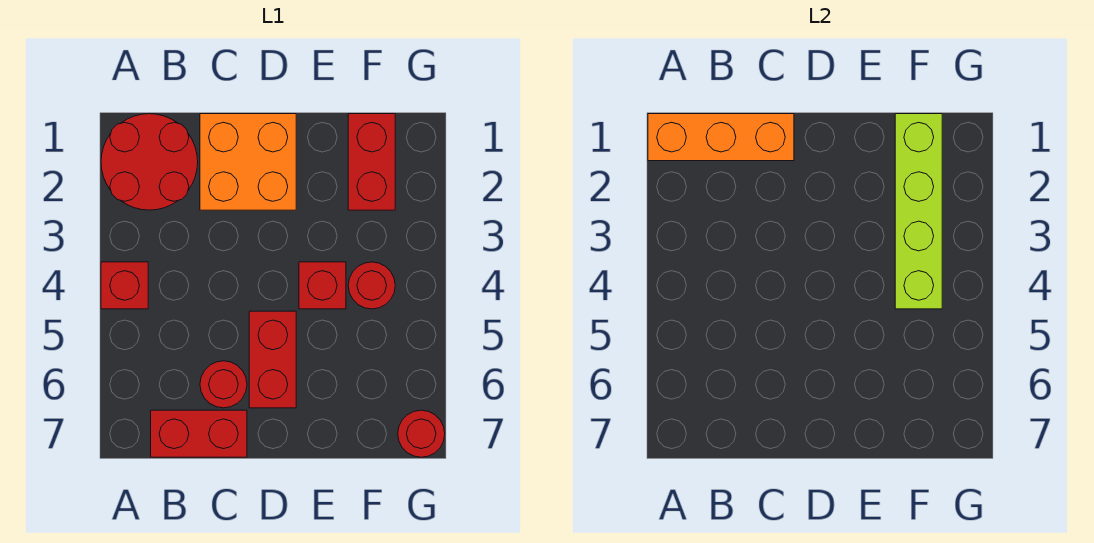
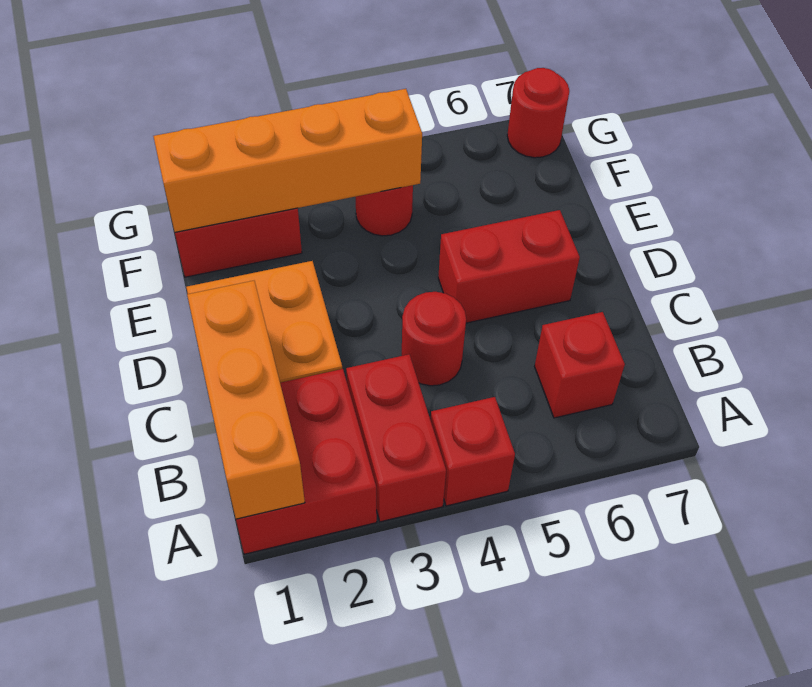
red 2x2 round brick [101,114,198,210] -> red 2x2 brick [236,369,377,554]
red 1x2 brick [151,410,247,457] -> red 1x2 brick moved to [346,354,446,522]
red 1x1 round brick [200,361,247,408] -> red 1x1 round brick moved to [402,292,466,386]
red 1x1 brick [299,262,346,309] -> red 1x1 brick moved to [535,312,625,418]
lime 1x4 brick [895,114,942,309] -> orange 1x4 brick [153,89,422,232]

